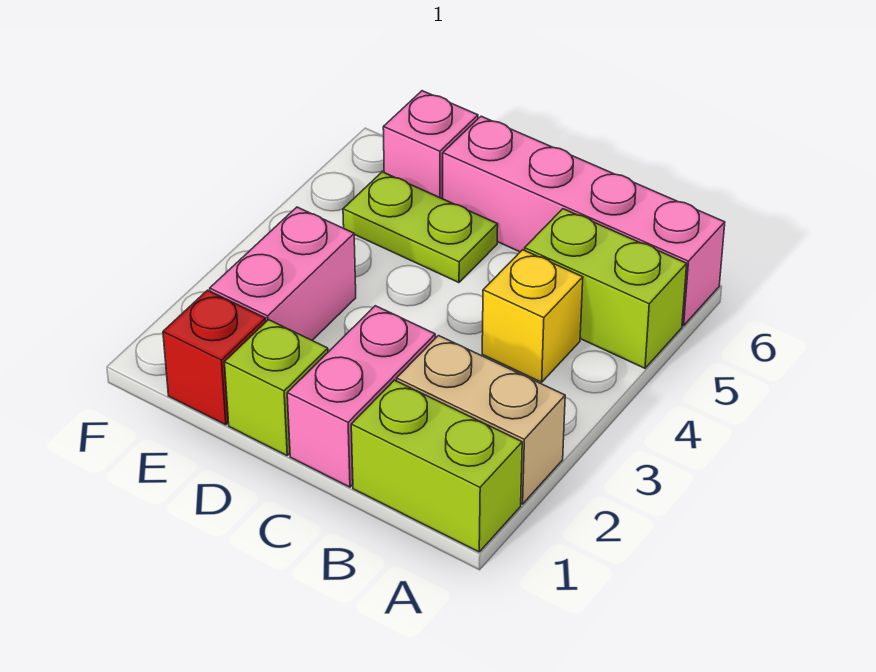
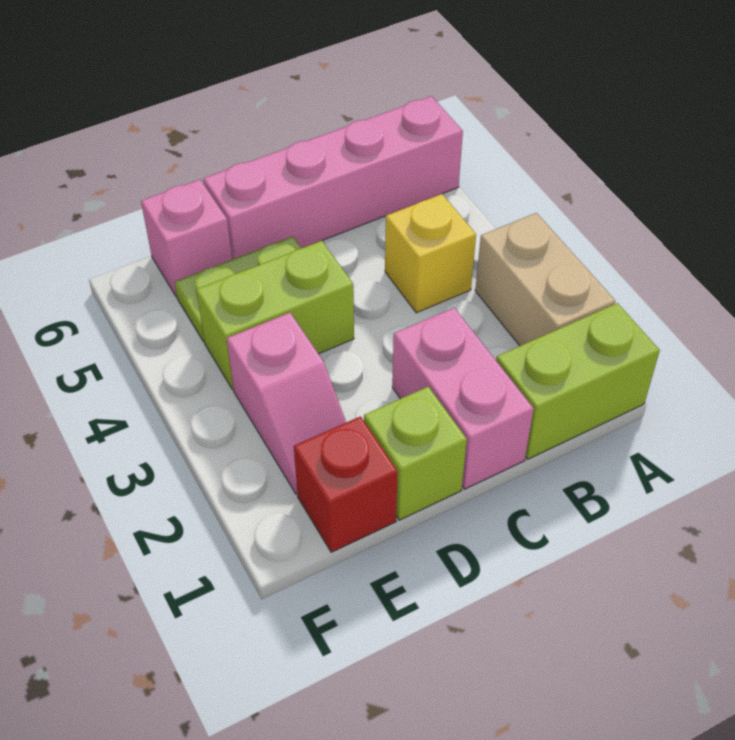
tan 1x2 brick [397,336,565,504] -> tan 1x2 brick turned to [475,213,615,346]
lime 1x2 brick [525,209,687,368] -> lime 1x2 brick moved to [196,241,354,390]
pink 1x2 brick [210,207,356,340] -> pink 1x2 slope [227,313,346,495]

